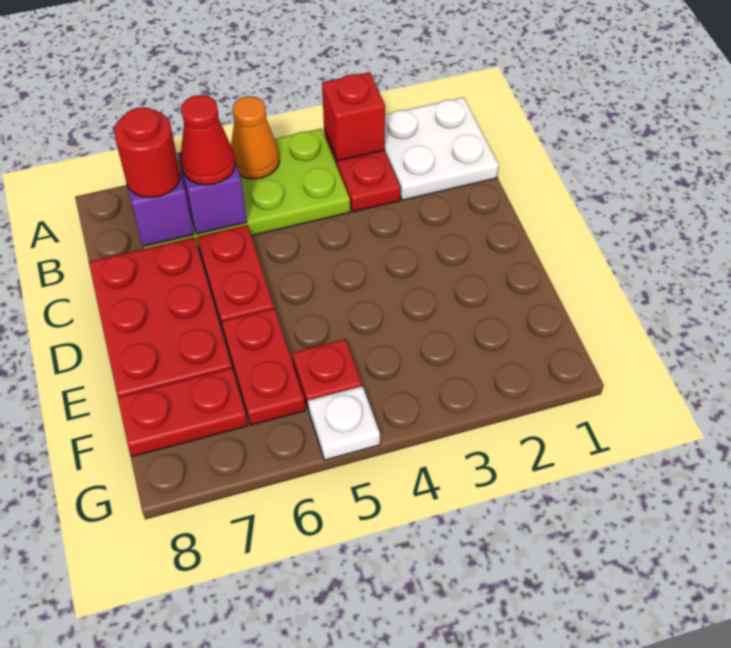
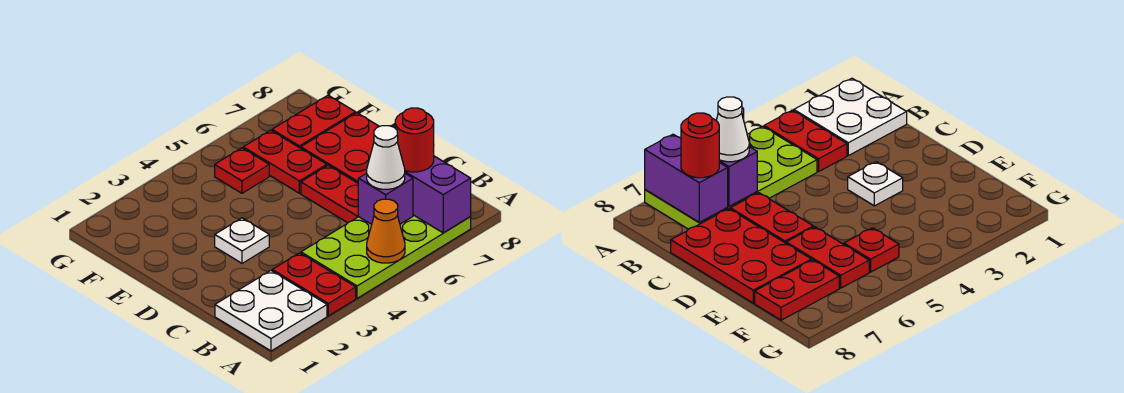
red 1x1 brick [322,72,385,161] -> none
red 1x1 cone [181,95,235,185] -> white 1x1 cone [367,126,405,189]
white 1x1 plate [308,386,380,460] -> white 1x1 plate moved to [215,218,269,263]

